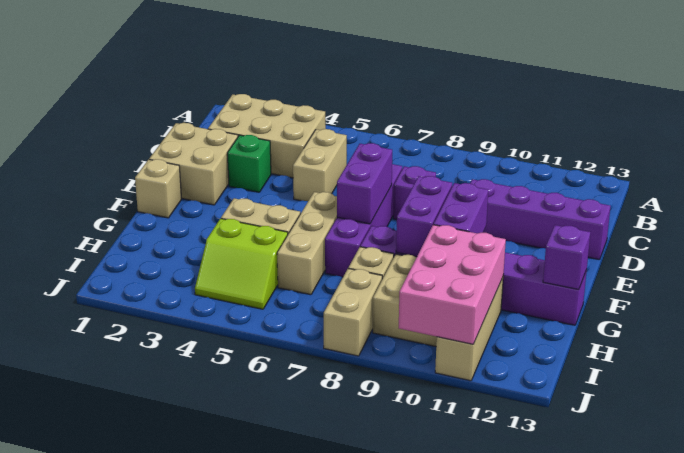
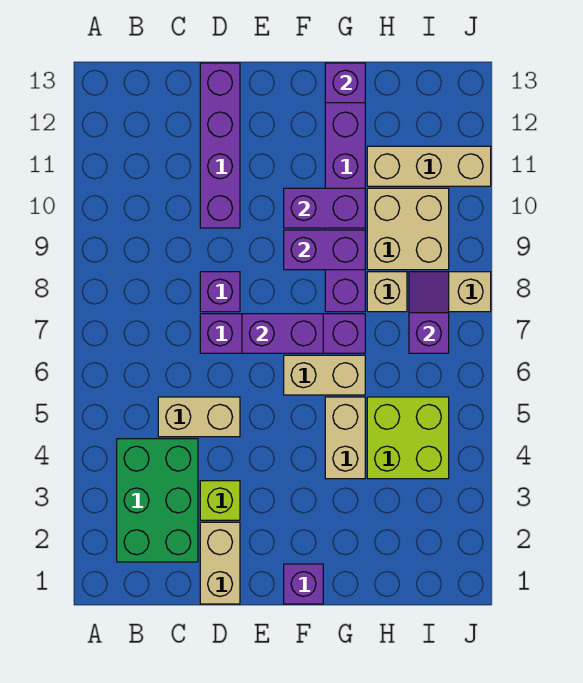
tan 2x3 brick [208,94,326,178] -> green 2x3 brick [117,439,198,562]
tan 2x2 brick [149,123,238,205] -> tan 1x2 brick [200,522,240,604]
green 1x1 brick [227,135,271,192] -> lime 1x1 brick [200,481,240,520]
tan 1x1 brick [135,159,182,218] -> purple 1x1 brick [284,564,323,604]
tan 1x3 brick [277,192,337,295] -> tan 1x2 brick [284,355,365,395]
lime 2x2 slope [195,219,288,309] -> lime 2x2 brick [367,397,449,479]
pink 2x3 brick [399,225,506,344] -> none
none -> purple 1x2 slope [409,272,449,353]

